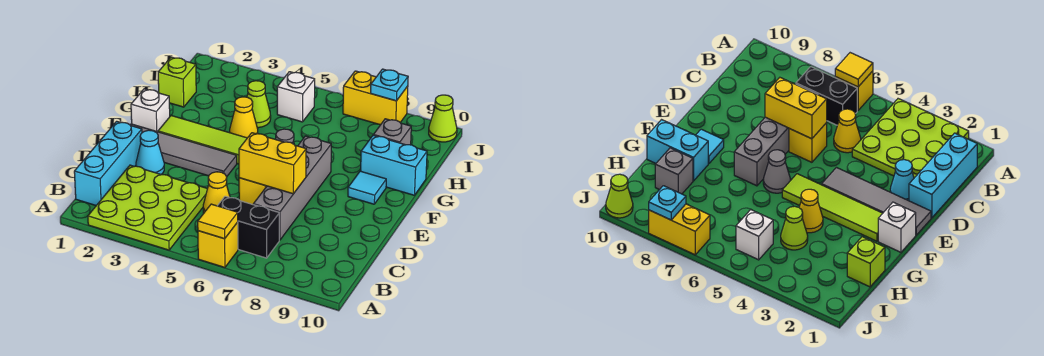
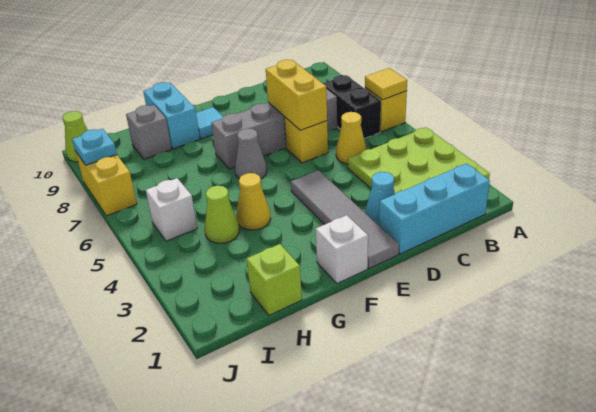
lime 1x4 tile [158,116,247,164] -> none

